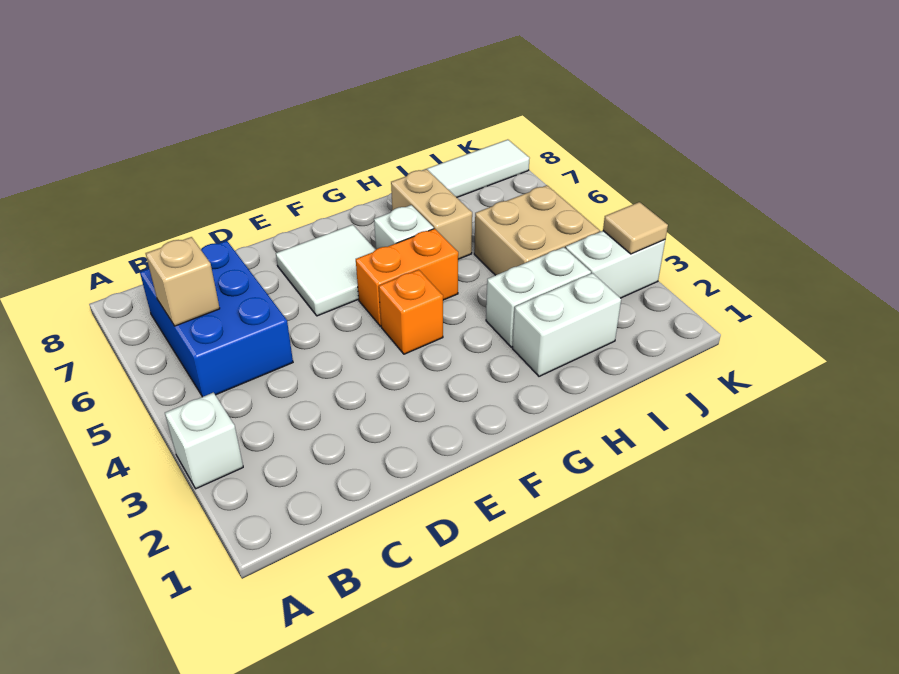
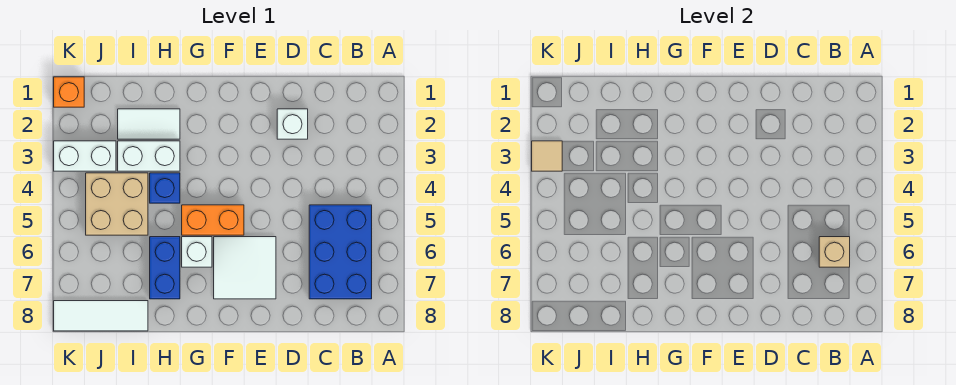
white 1x1 brick [165,393,243,489] -> white 1x1 brick moved to [277,109,308,139]
orange 1x1 brick [379,270,443,354] -> orange 1x1 brick moved to [54,77,84,107]
white 1x2 brick [512,273,621,376] -> white 1x2 tile [118,109,180,139]
none -> blue 1x1 brick [150,173,180,203]
tan 1x2 brick [391,169,472,259] -> blue 1x2 brick [150,237,180,299]

